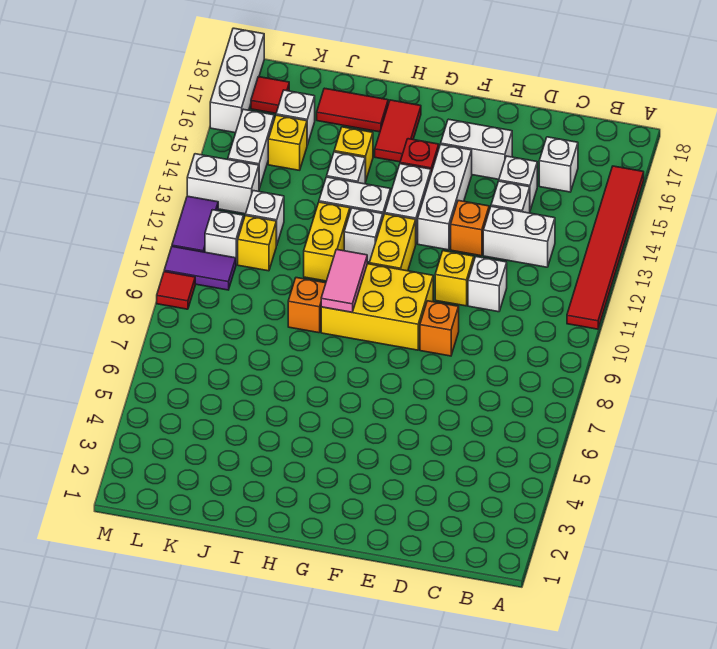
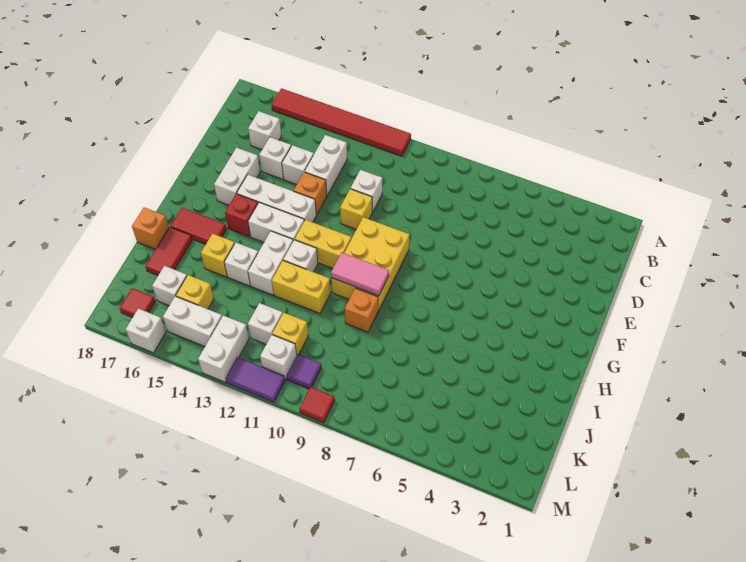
orange 1x1 brick [420,301,459,356] -> orange 1x1 brick moved to [132,207,169,249]
purple 1x2 tile [164,247,236,290] -> purple 1x1 tile [287,354,321,389]
white 1x3 brick [210,28,264,133] -> white 1x1 brick [126,308,166,353]

